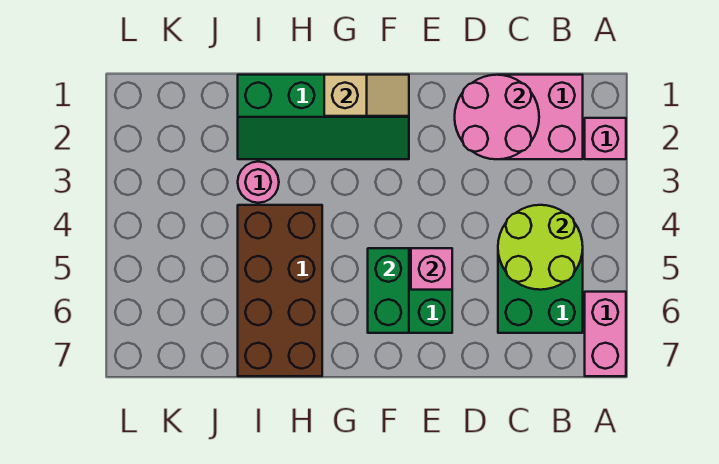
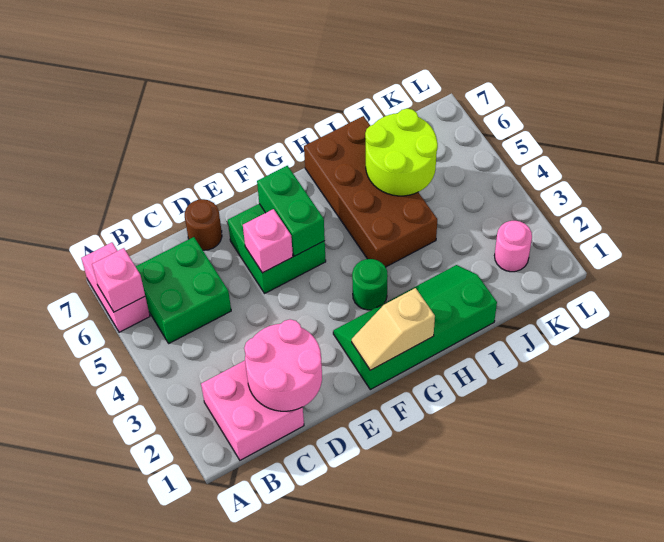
pink 1x1 brick [585,118,626,159] -> pink 1x1 brick moved to [92,248,145,312]
lime 2x2 round brick [498,205,583,290] -> lime 2x2 round brick moved to [365,109,438,196]
none -> brown 1x1 round brick [185,199,222,250]
none -> green 1x1 round brick [352,259,388,310]
pink 1x1 round brick [238,162,279,203] -> pink 1x1 round brick moved to [495,221,532,272]

